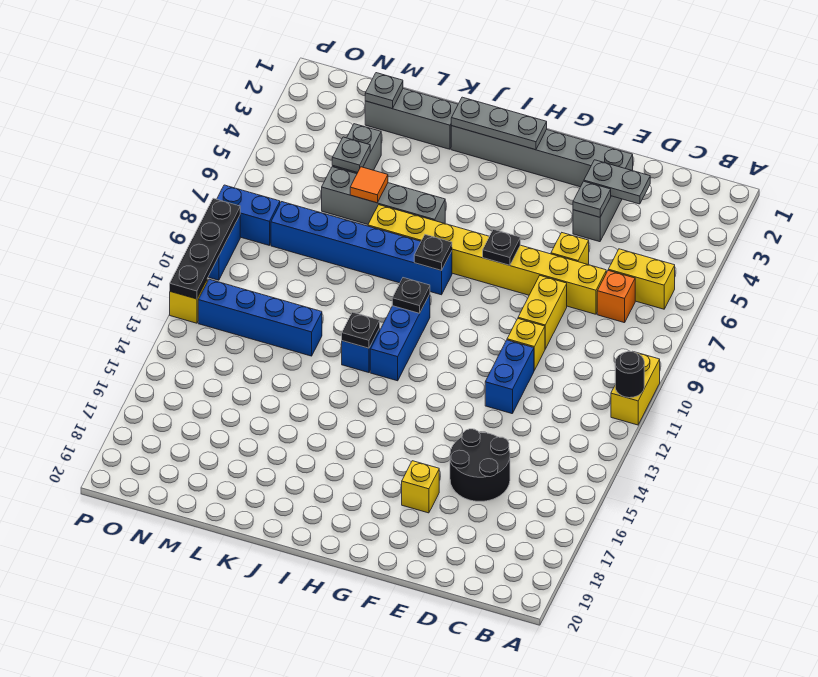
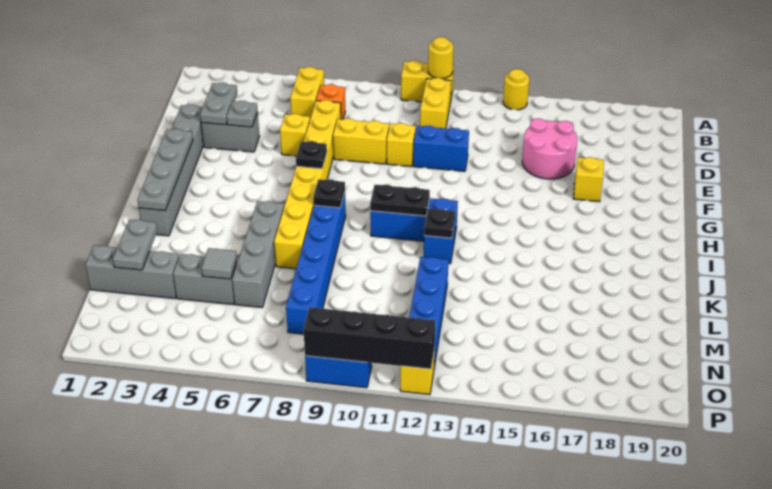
black 1x1 round brick [615,351,644,398] -> yellow 1x1 round brick [428,37,453,78]
none -> yellow 1x1 round brick [503,69,529,110]
none -> yellow 1x2 brick [420,78,451,128]
black 2x2 round brick [450,429,510,501] -> pink 2x2 round brick [522,118,577,179]
grey 1x3 plate [451,97,547,150] -> grey 1x4 plate [138,129,193,211]
black 1x1 plate [392,278,430,313] -> black 1x2 plate [370,184,430,216]
grey 1x3 brick [365,89,458,149] -> grey 1x3 brick turned to [85,245,179,299]
orange 1x1 tile [350,167,388,203] -> none
grey 1x1 plate [365,73,403,109] -> grey 1x2 plate [113,220,157,270]
grey 1x1 plate [332,137,370,173] -> grey 1x1 tile [202,248,237,279]
blue 1x2 brick [217,185,280,245] -> none
black 1x4 plate [170,198,240,299] -> black 1x4 brick [303,307,436,369]

